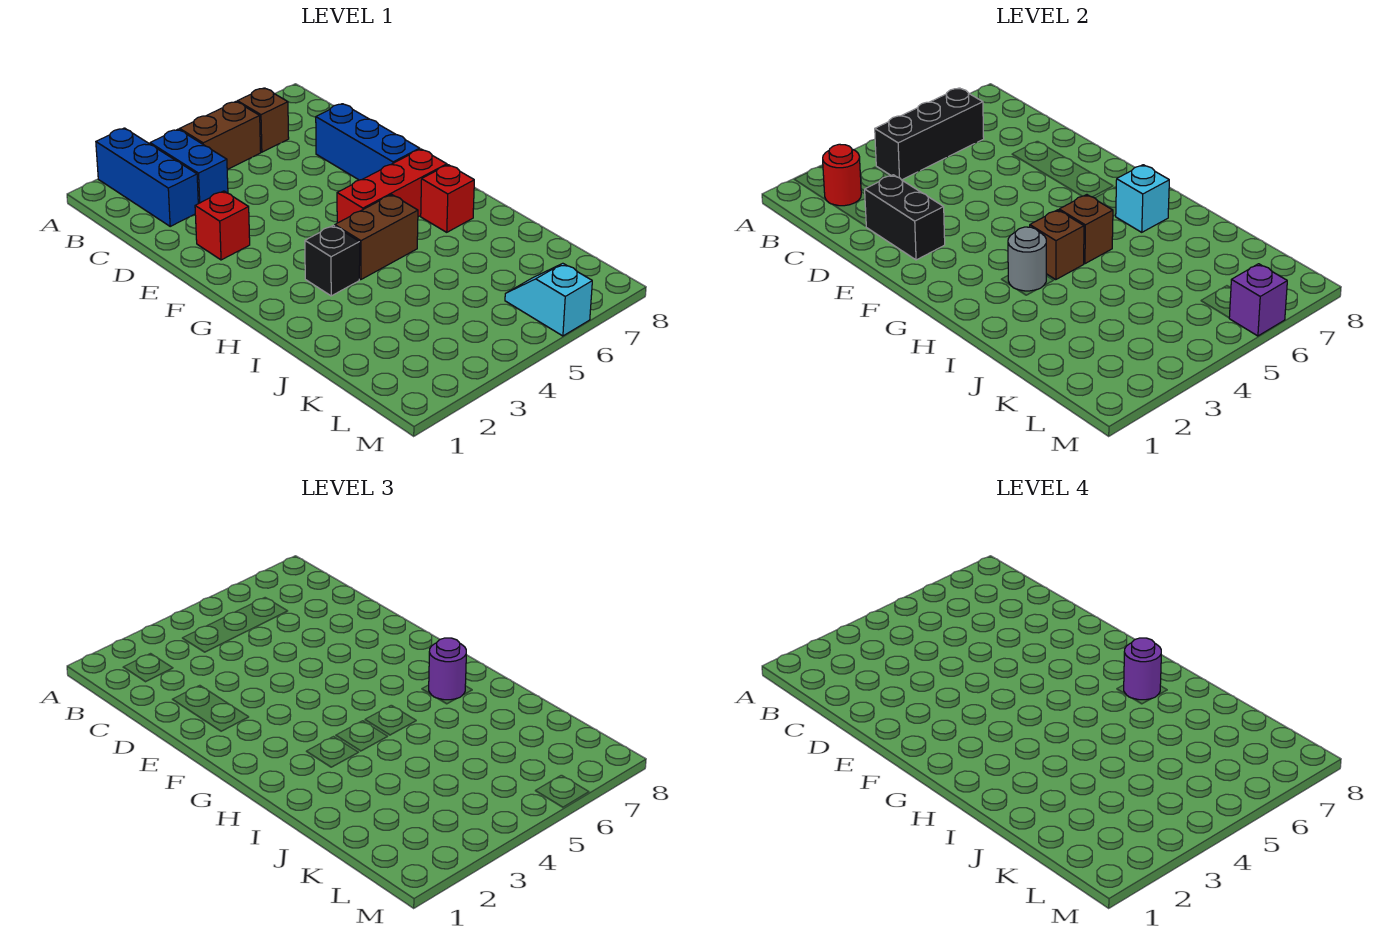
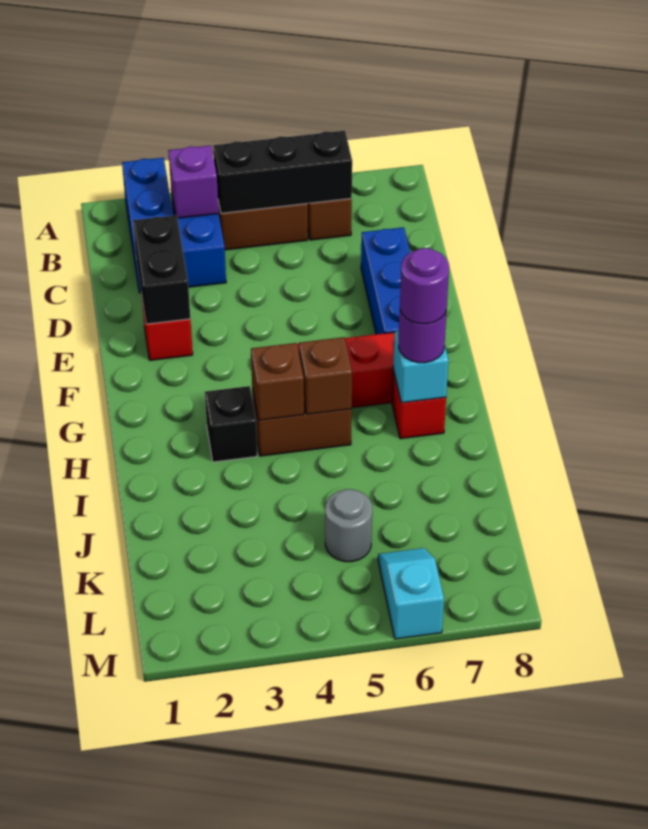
red 1x1 round brick [823,144,861,206] -> none
grey 1x1 round brick [1008,227,1046,291] -> grey 1x1 round brick moved to [325,489,372,562]
purple 1x1 brick [1229,264,1287,336] -> purple 1x1 brick moved to [168,145,219,218]

